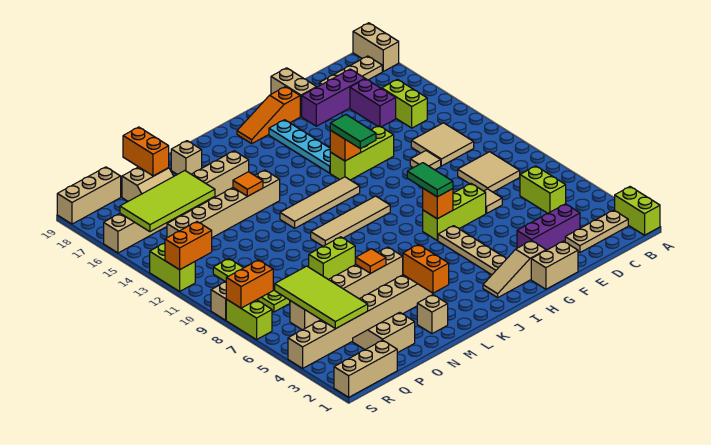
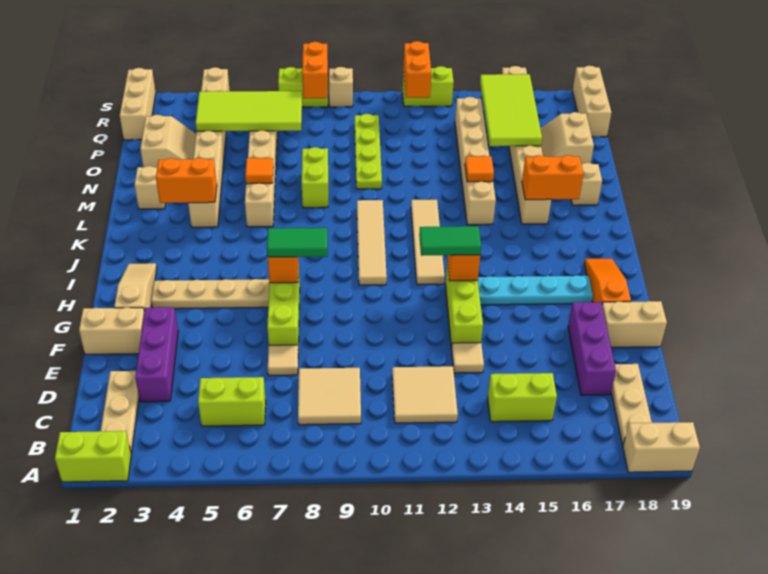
purple 1x2 brick [350,79,396,127] -> none
tan 1x1 tile [410,151,441,170] -> tan 1x1 tile moved to [452,343,484,373]
tan 1x2 brick [531,241,578,289] -> tan 1x2 brick turned to [79,307,144,354]
orange 1x2 brick [123,127,169,176] -> orange 1x2 brick moved to [522,155,584,200]
lime 1x4 plate [213,259,290,312] -> lime 1x4 plate turned to [355,114,382,189]

